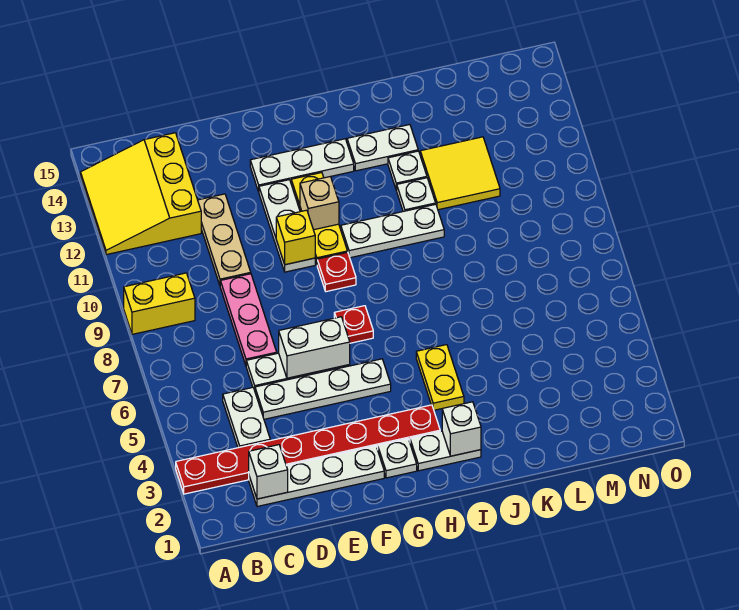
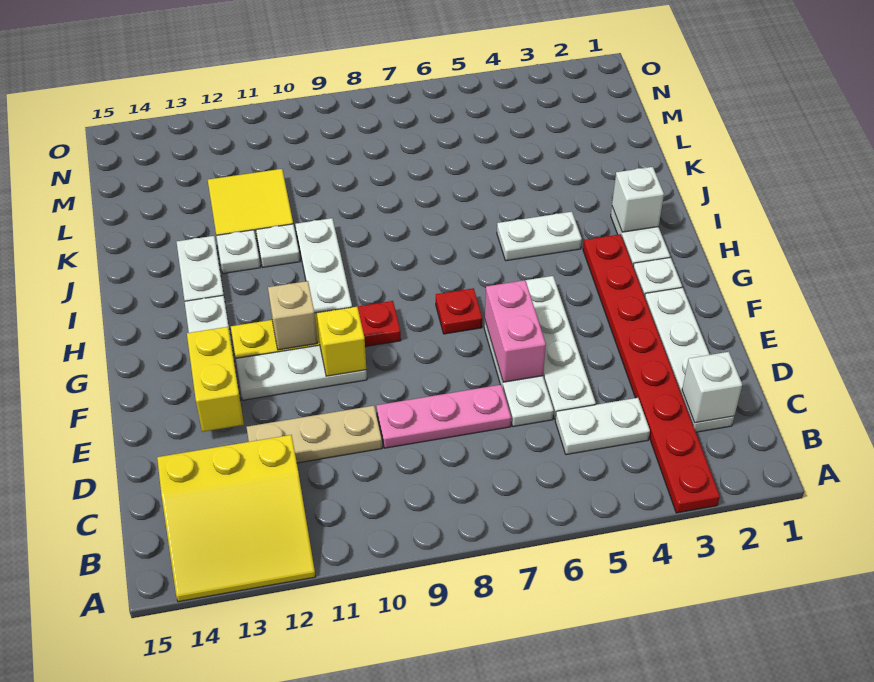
yellow 1x2 brick [124,273,195,334] -> yellow 1x2 brick moved to [187,327,244,432]
white 1x2 brick [279,317,350,378] -> pink 1x2 brick [485,280,546,382]
yellow 1x2 plate [416,345,464,410] -> white 1x2 plate [497,212,582,261]

